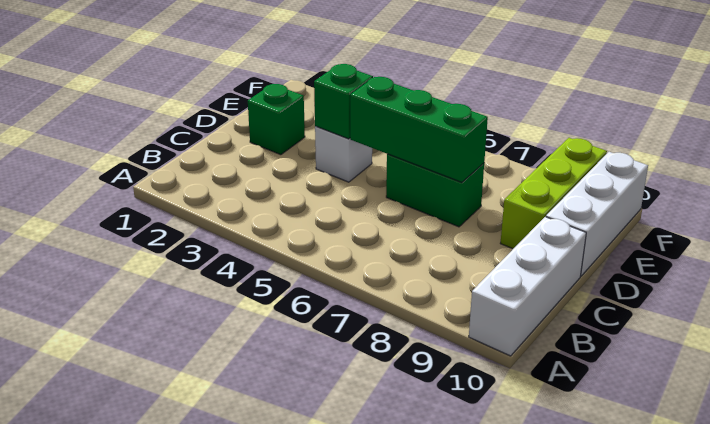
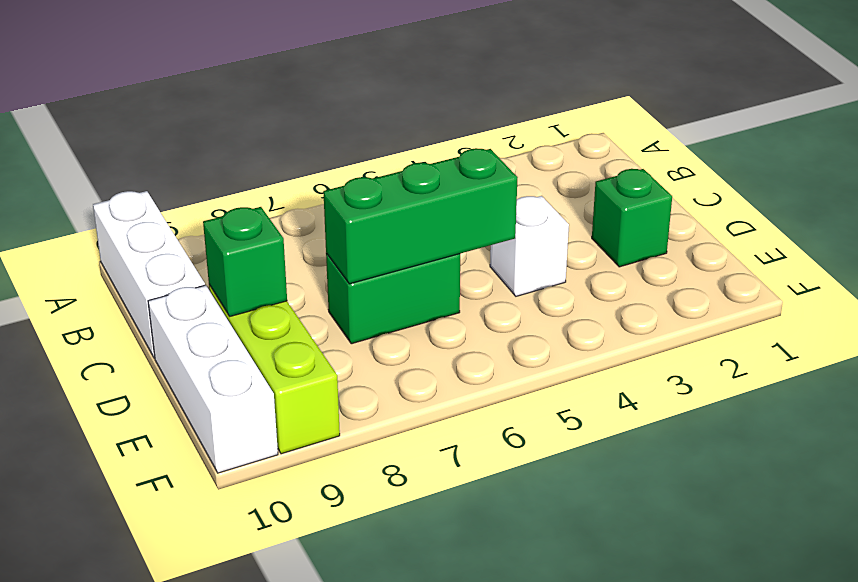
green 1x1 brick [314,64,373,139] -> green 1x1 brick moved to [203,207,287,316]

